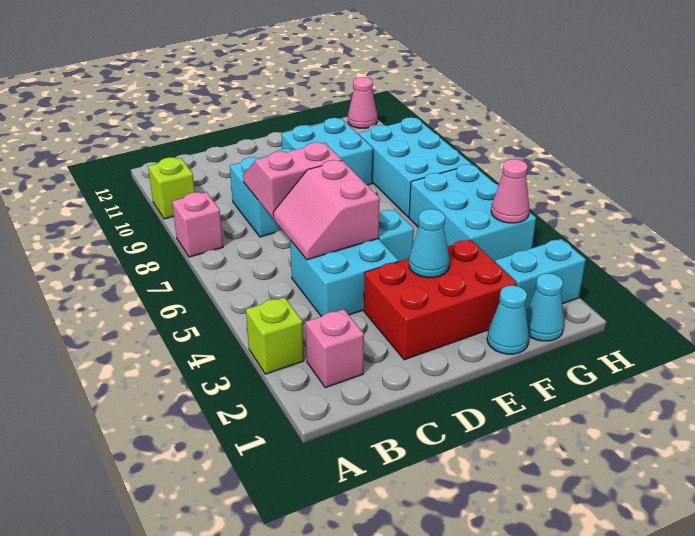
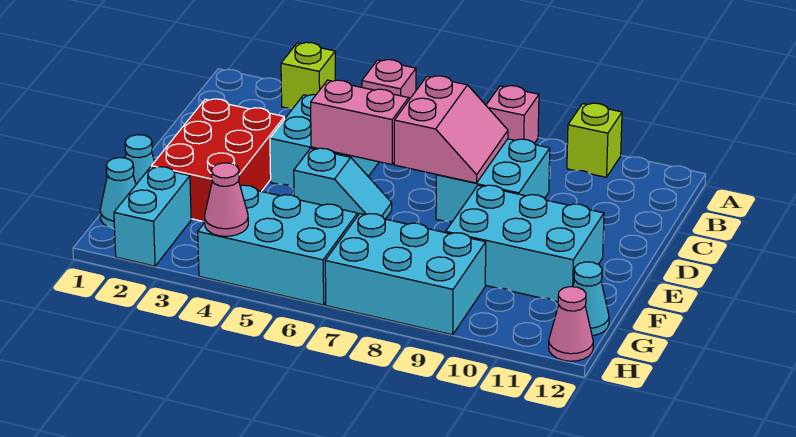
pink 1x1 brick [305,309,364,388] -> pink 1x1 brick moved to [362,60,416,98]
cyan 1x1 cone [409,209,450,278] -> cyan 1x1 cone moved to [573,262,609,336]
cyan 2x2 brick [281,118,373,185] -> cyan 2x3 brick [446,185,604,302]

